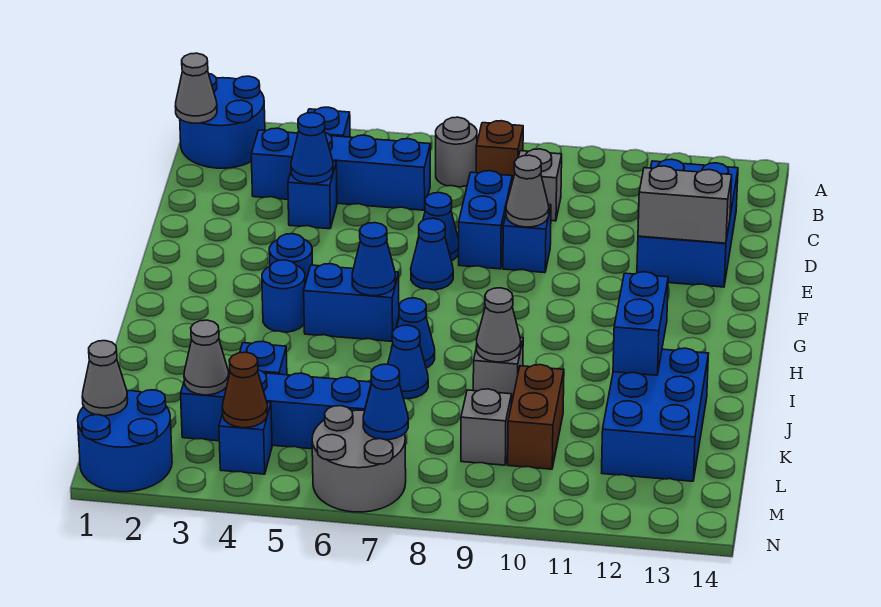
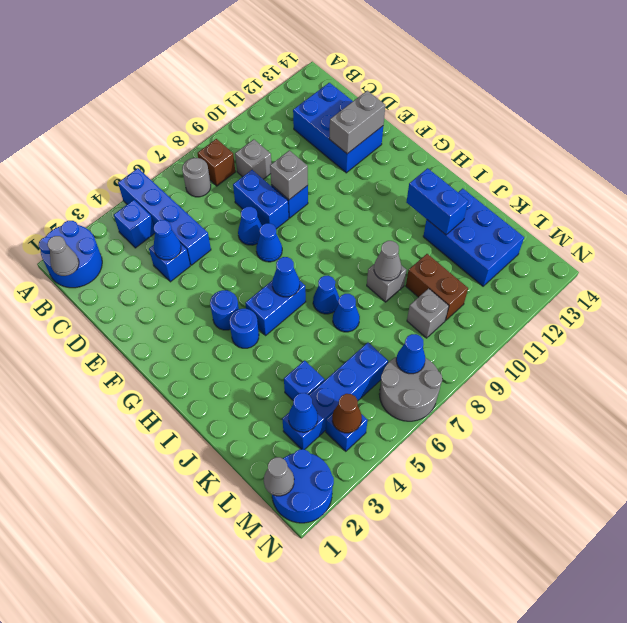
blue 1x4 brick [251,128,430,210] -> blue 1x4 brick turned to [118,168,211,265]
grey 1x1 cone [506,155,549,227] -> grey 1x1 brick [270,150,308,200]
grey 1x1 cone [184,320,229,395] -> blue 1x1 cone [288,393,318,432]

